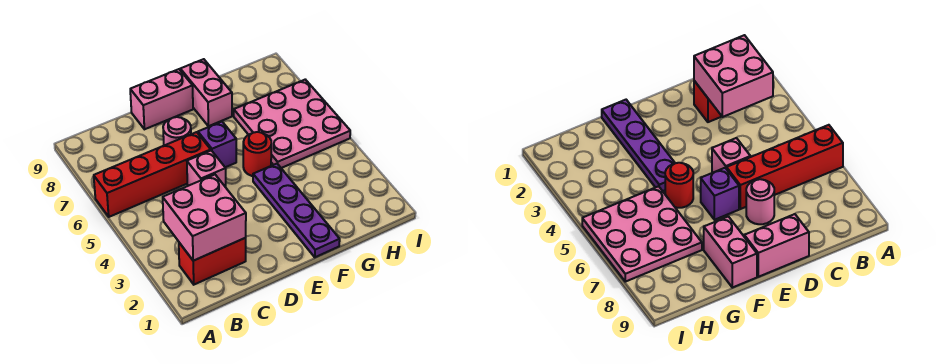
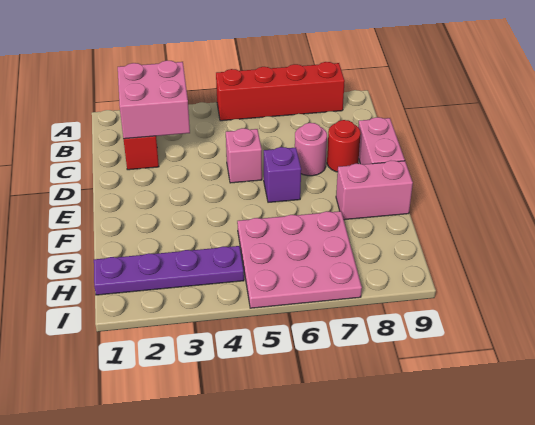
red 1x4 brick [94,132,211,217] -> red 1x4 brick turned to [216,62,345,121]
purple 1x4 plate [253,164,340,257] -> purple 1x4 plate moved to [94,246,244,295]
red 1x1 round brick [243,132,271,176] -> red 1x1 round brick moved to [327,120,361,172]

